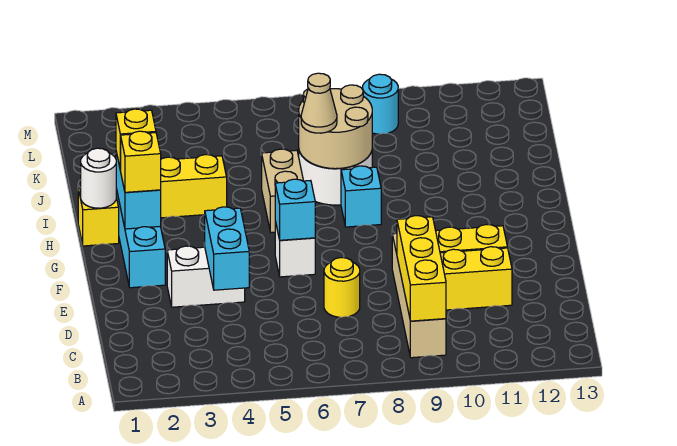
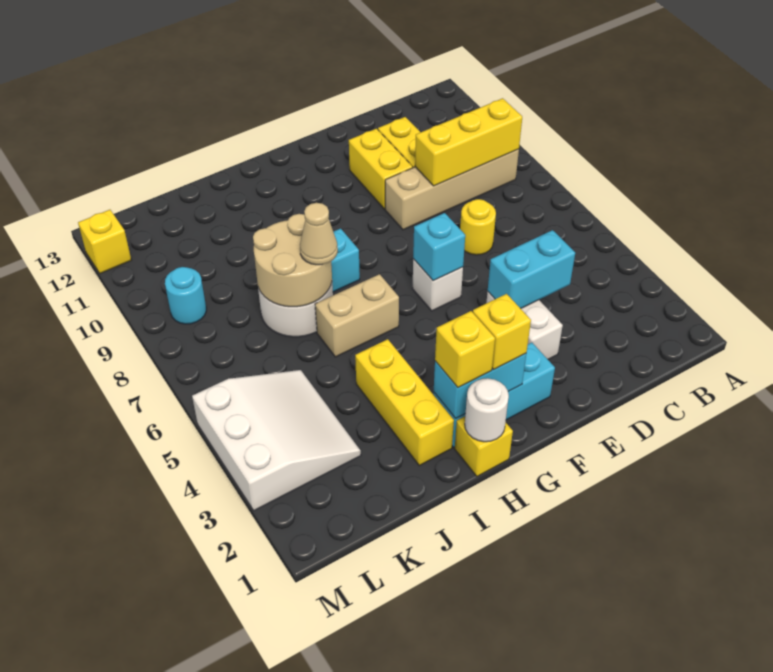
none -> white 3x3 slope [192,370,361,511]
none -> yellow 1x1 brick [78,210,131,274]

